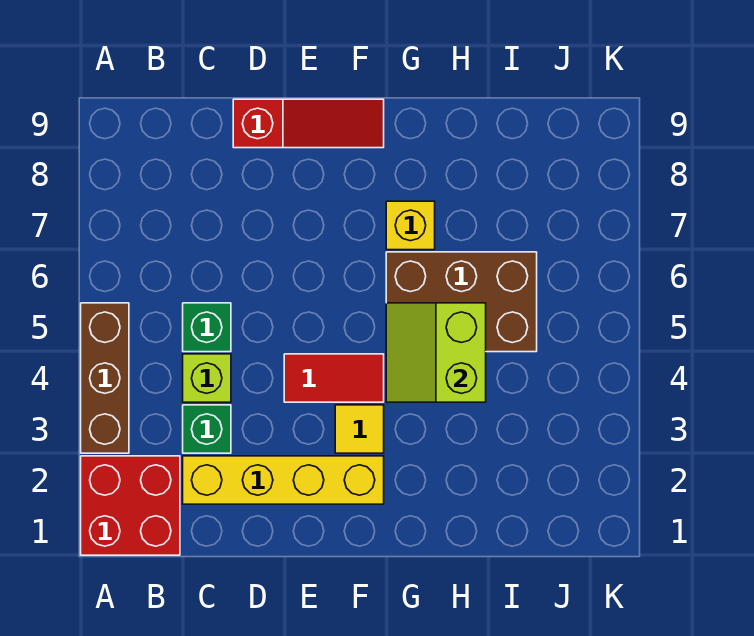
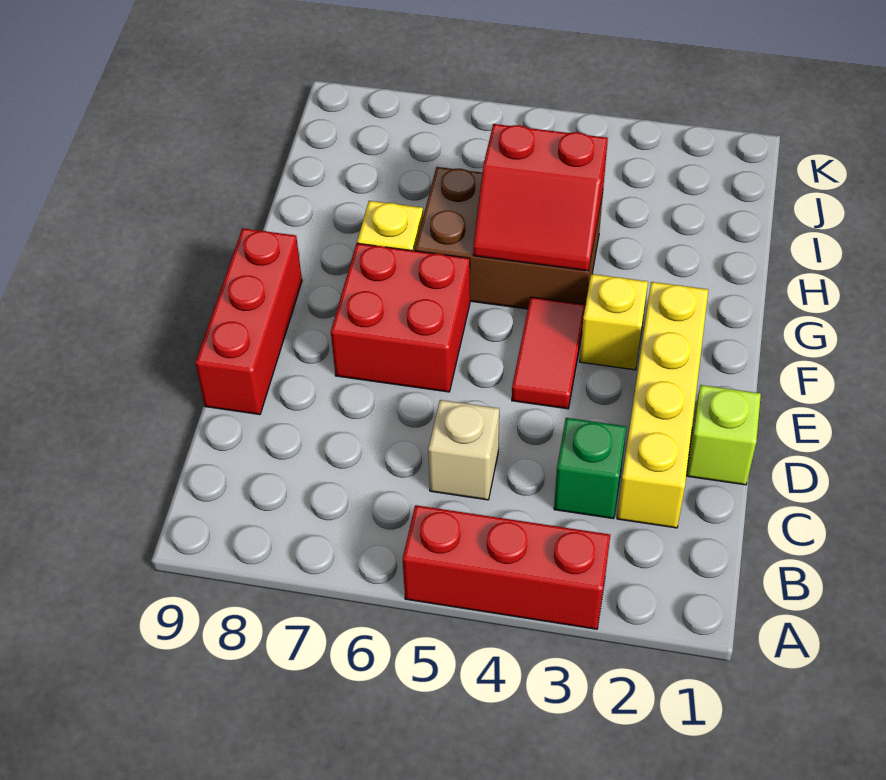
red 2x2 brick [81,456,180,555] -> red 2x2 brick moved to [331,243,470,392]
brown 1x3 brick [81,303,129,453] -> red 1x3 brick [403,505,610,629]
lime 1x1 brick [183,354,231,402] -> lime 1x1 brick moved to [687,385,761,485]
green 1x1 brick [183,303,231,352] -> tan 1x1 brick [428,400,499,500]
red 1x3 slope [233,99,384,148] -> red 1x3 brick [195,228,302,415]
yellow 1x1 tile [335,405,384,453] -> yellow 1x1 brick [580,274,648,370]
lime 2x2 slope [386,303,486,402] -> red 2x2 slope [473,124,608,271]
brown 2x3 brick [386,252,537,352] -> brown 2x3 brick turned to [415,167,603,309]

